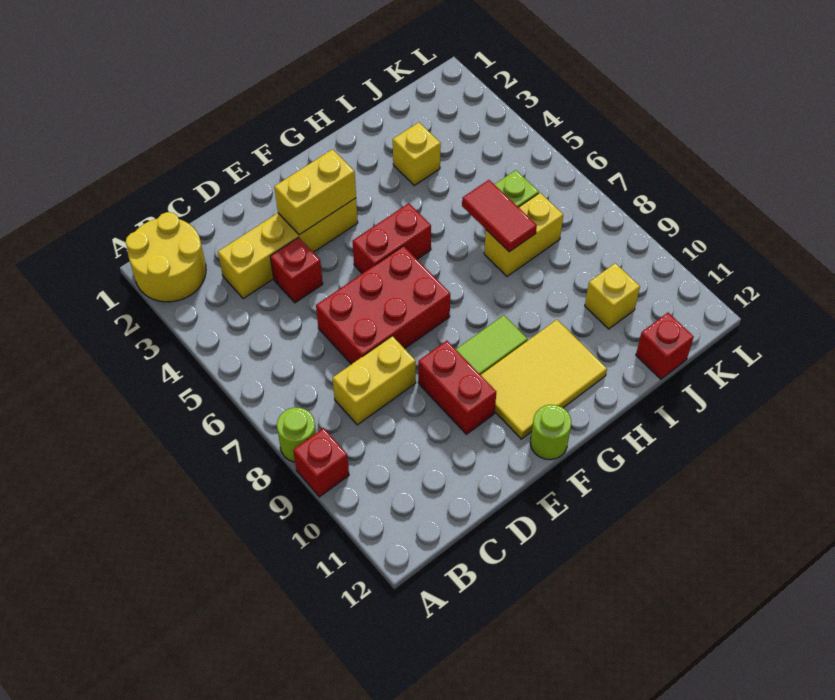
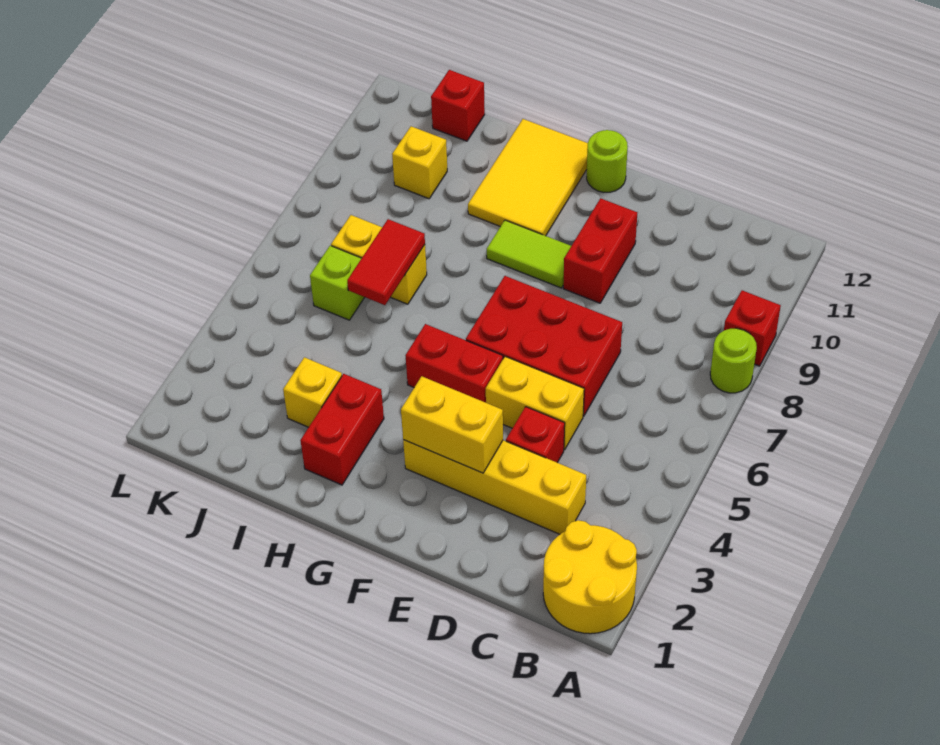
yellow 1x2 brick [333,336,416,425] -> yellow 1x2 brick moved to [486,356,584,450]
yellow 2x3 tile [481,320,607,439] -> yellow 2x3 tile turned to [468,119,588,236]
none -> red 1x2 brick [300,374,384,485]

